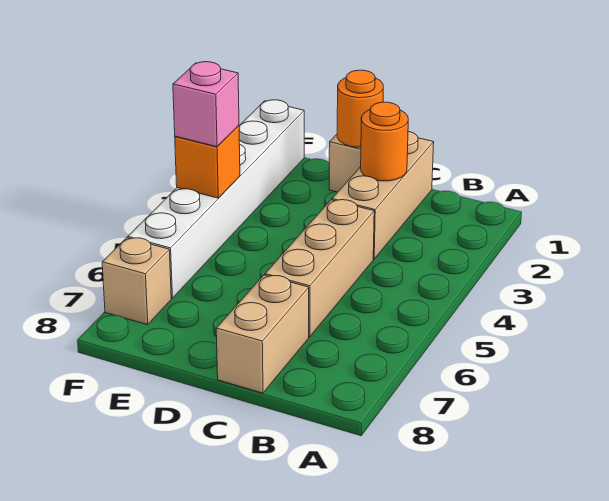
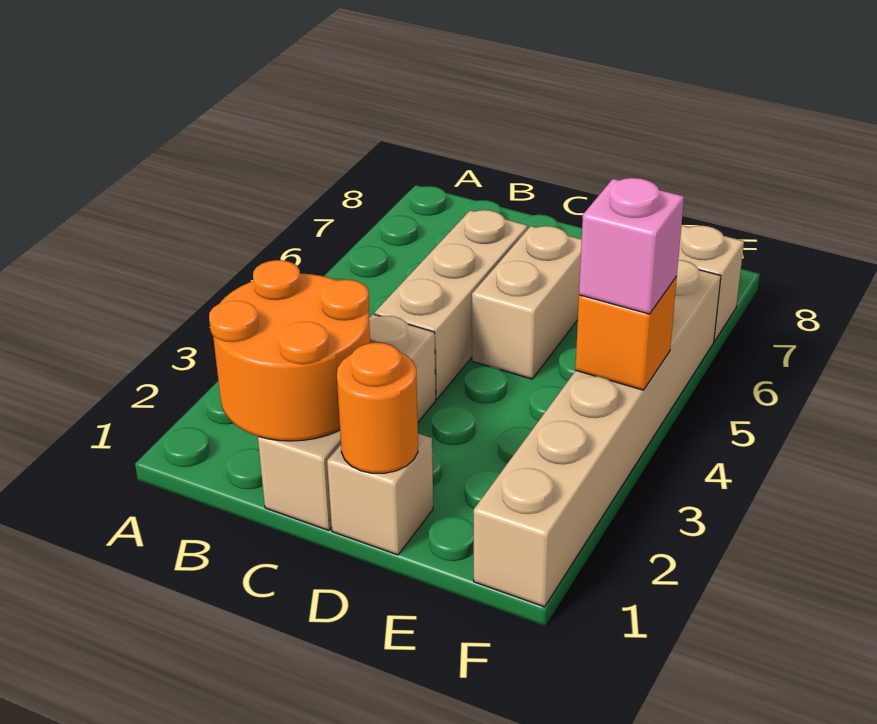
orange 1x1 round brick [361,102,408,181] -> orange 2x2 round brick [209,260,370,441]
tan 1x2 brick [216,275,309,393] -> tan 1x2 brick moved to [472,226,582,379]
white 1x6 brick [128,100,304,298] -> tan 1x6 brick [474,260,721,607]

